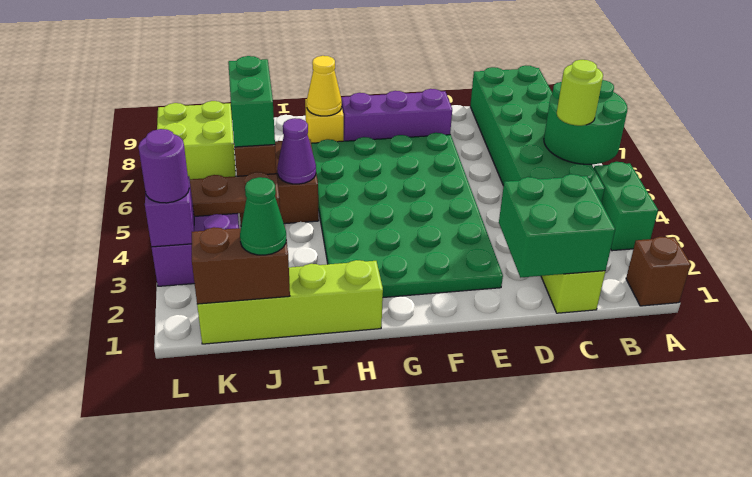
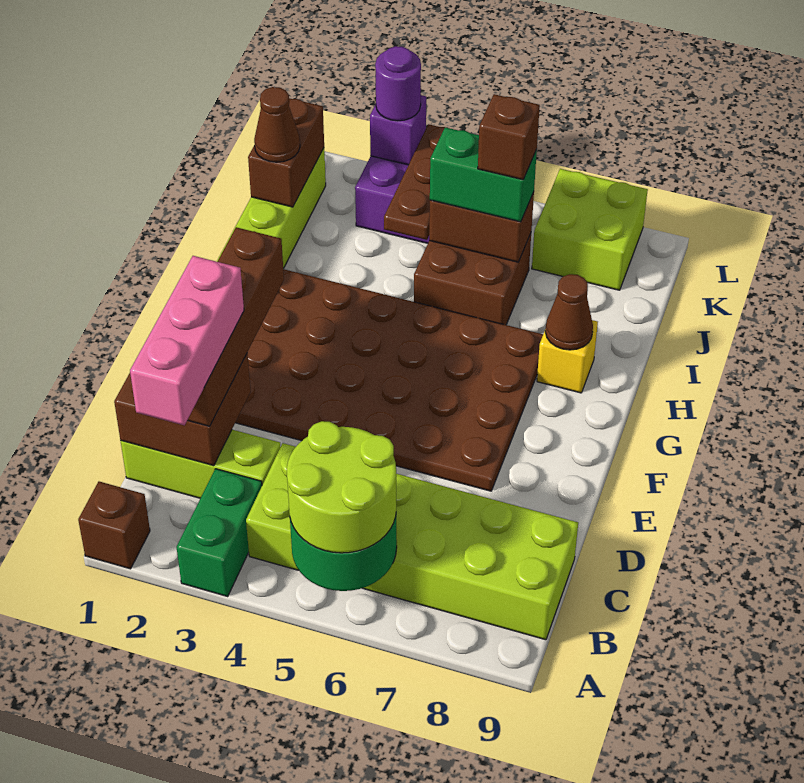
green 1x2 brick [594,162,658,251] -> green 1x2 brick turned to [177,469,262,596]
none -> pink 1x3 brick [130,256,244,425]
green 2x6 brick [470,65,605,203] -> lime 2x6 brick [246,443,578,640]
lime 1x1 round brick [557,60,603,126] -> lime 2x2 round brick [287,421,396,553]
green 2x2 brick [499,174,615,278] -> brown 2x2 brick [114,353,251,466]
none -> brown 1x4 brick [187,227,284,426]
green 4x6 plate [311,133,503,297] -> brown 4x6 plate [235,269,543,491]
purple 1x3 brick [341,89,452,141] -> none
yellow 1x1 cone [307,56,342,116] -> brown 1x1 cone [545,274,593,350]
purple 1x1 cone [277,118,316,184] -> none
green 1x1 cone [240,177,286,255] -> brown 1x1 cone [254,87,300,162]
none -> brown 1x1 brick [478,94,540,180]

